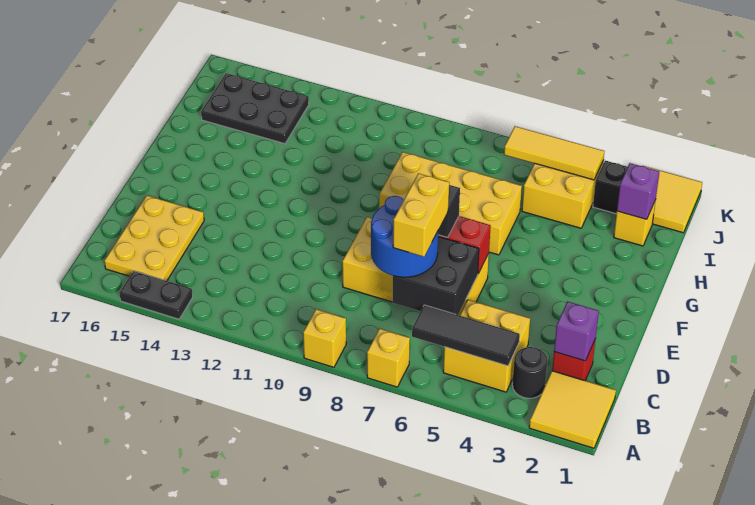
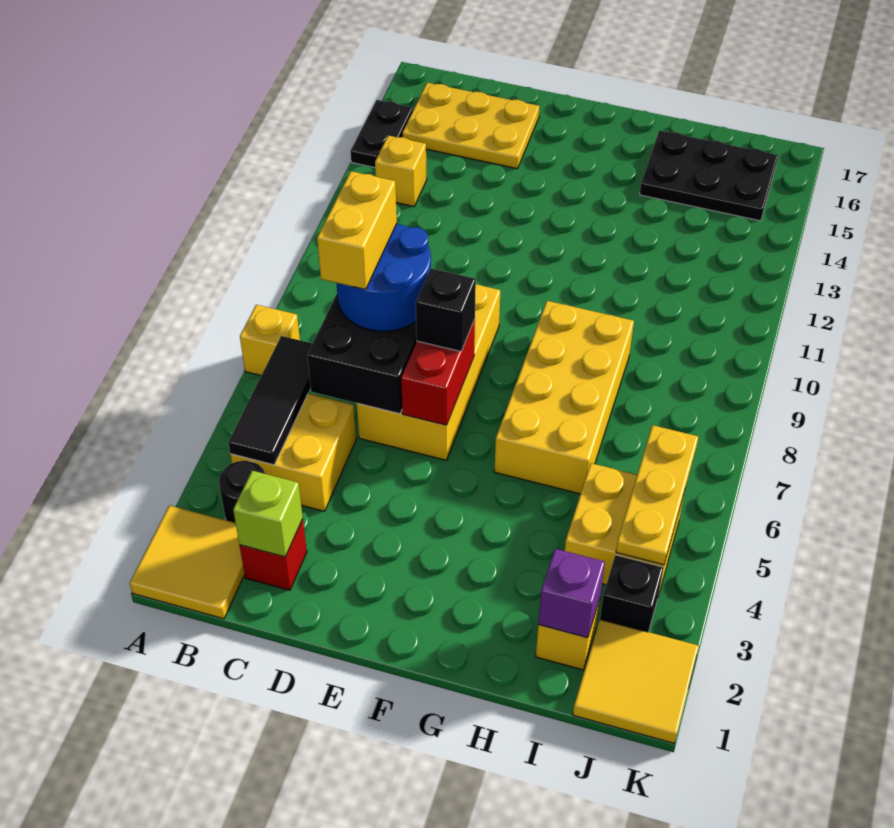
yellow 1x1 brick [303,309,346,367] -> yellow 1x1 brick moved to [375,136,427,206]
purple 1x1 brick [554,301,599,361] -> lime 1x1 brick [233,471,303,557]
yellow 1x2 brick [393,173,449,257] -> yellow 1x2 brick turned to [317,171,397,289]
black 2x3 plate [201,73,309,144] -> black 2x3 plate turned to [640,130,778,221]
yellow 1x3 tile [504,126,604,180] -> yellow 1x3 plate [616,425,698,565]

